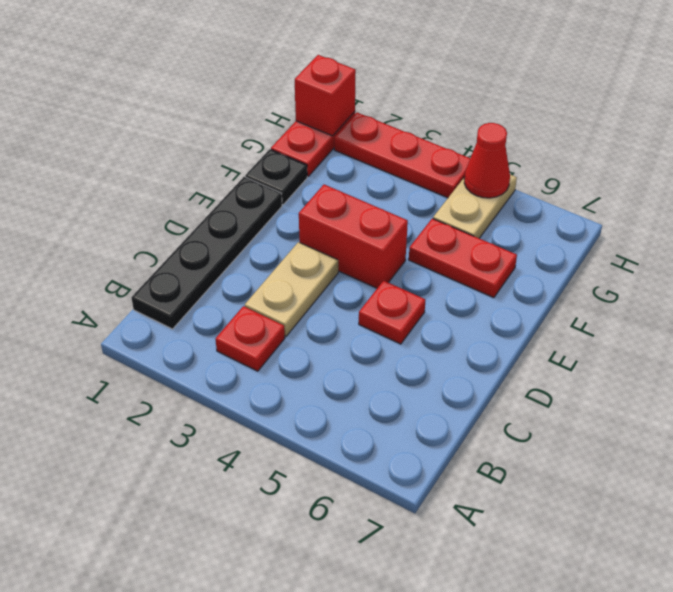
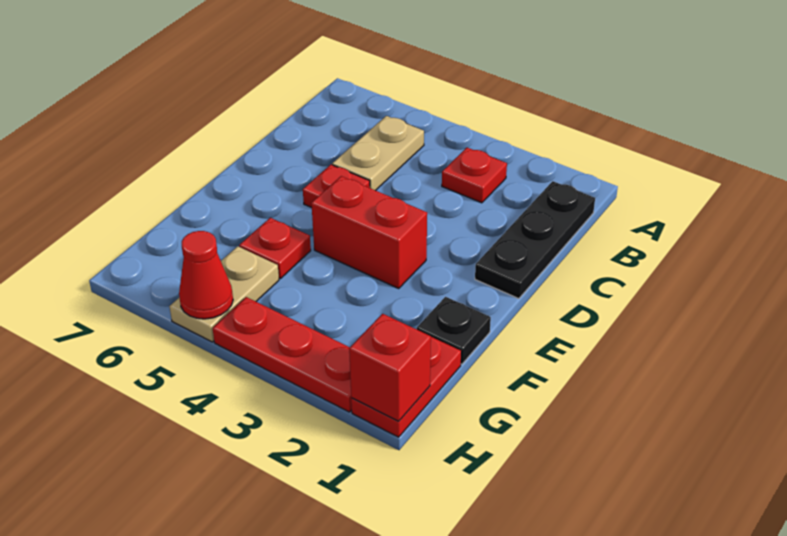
black 1x4 plate [131,177,282,329] -> black 1x3 plate [475,181,595,299]
tan 1x2 plate [245,242,338,336] -> tan 1x2 plate moved to [332,116,424,191]
red 1x2 plate [409,219,517,298] -> red 1x1 plate [239,218,311,279]

